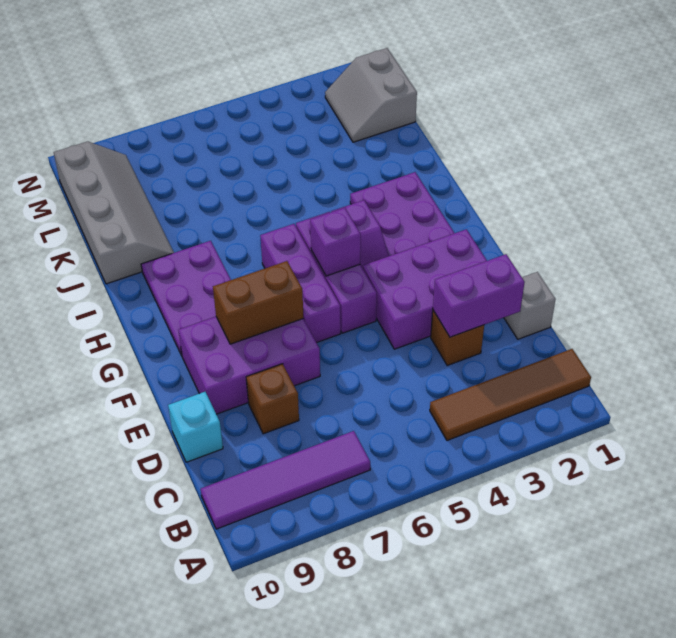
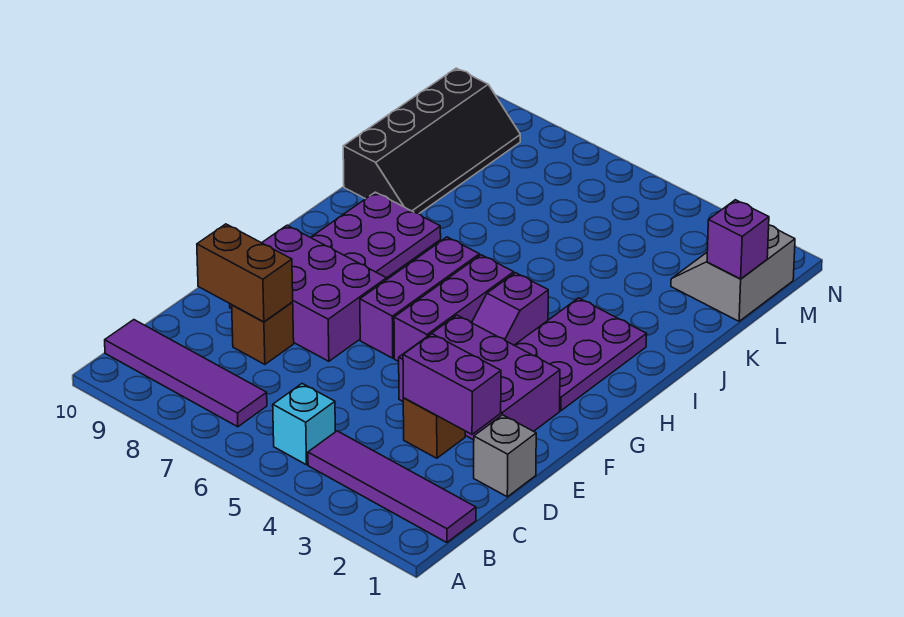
brown 1x4 tile [430,349,591,440] -> purple 1x4 tile [308,431,476,542]
cyan 1x1 brick [168,392,223,462] -> cyan 1x1 brick moved to [273,384,335,465]
brown 1x2 brick [213,261,303,344] -> brown 1x2 brick moved to [197,224,293,322]
purple 1x1 brick [310,208,361,276] -> purple 1x1 brick moved to [707,200,769,279]
grey 2x4 slope [54,141,174,284] -> black 2x4 slope [343,68,520,214]

